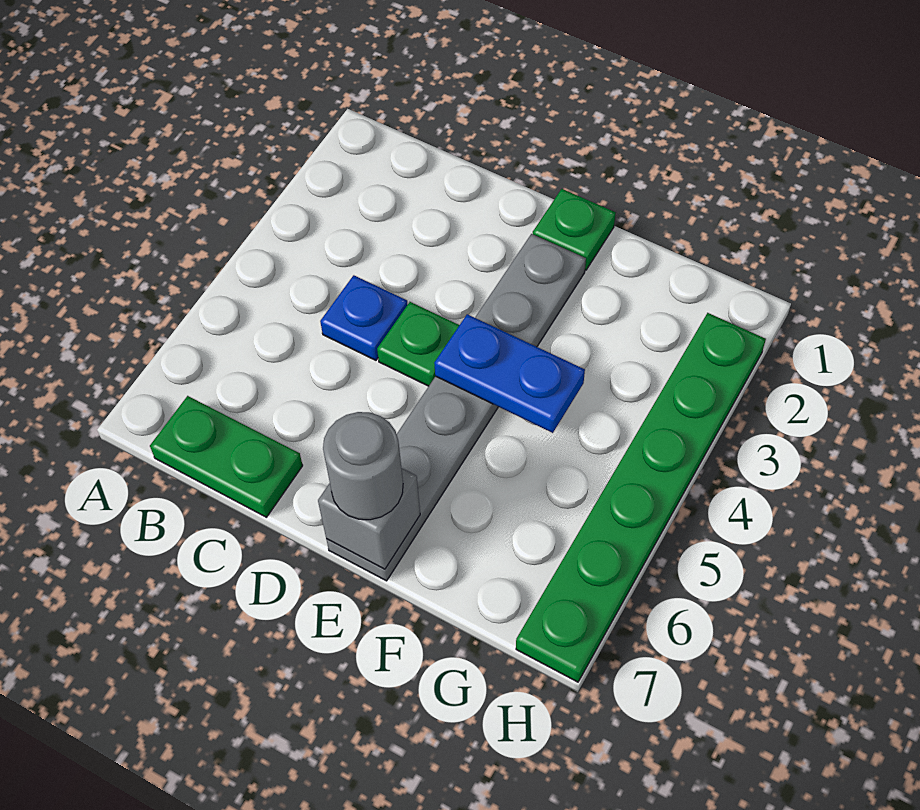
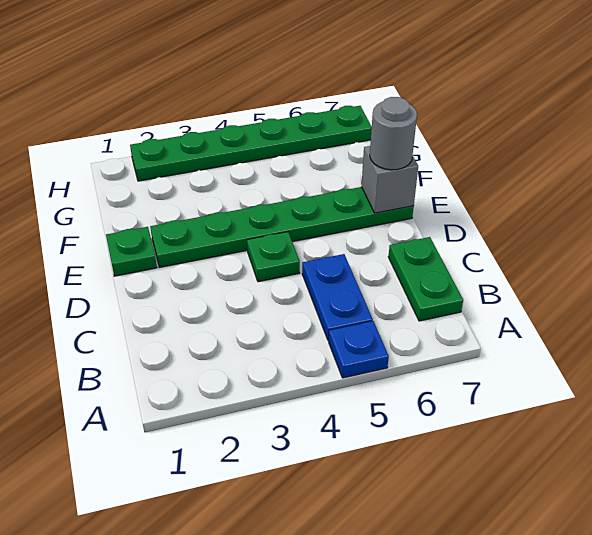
blue 1x1 plate [320,275,408,360] -> blue 1x1 plate moved to [329,321,389,378]
grey 1x6 plate [326,234,586,581] -> green 1x6 plate [150,187,414,267]
blue 1x2 plate [434,314,585,433] -> blue 1x2 plate moved to [302,254,373,341]

